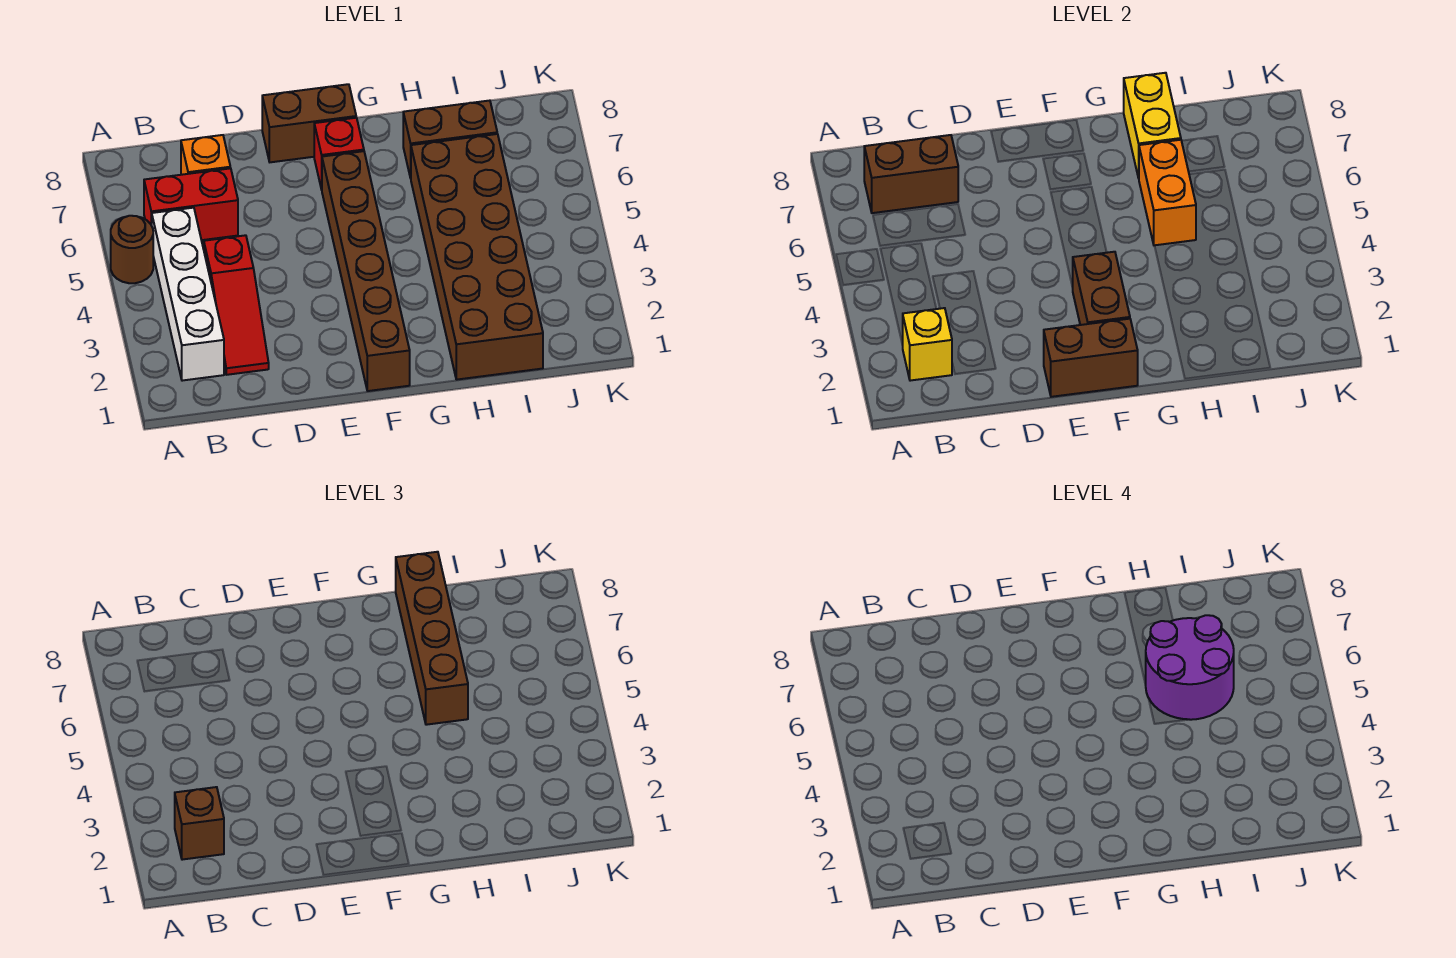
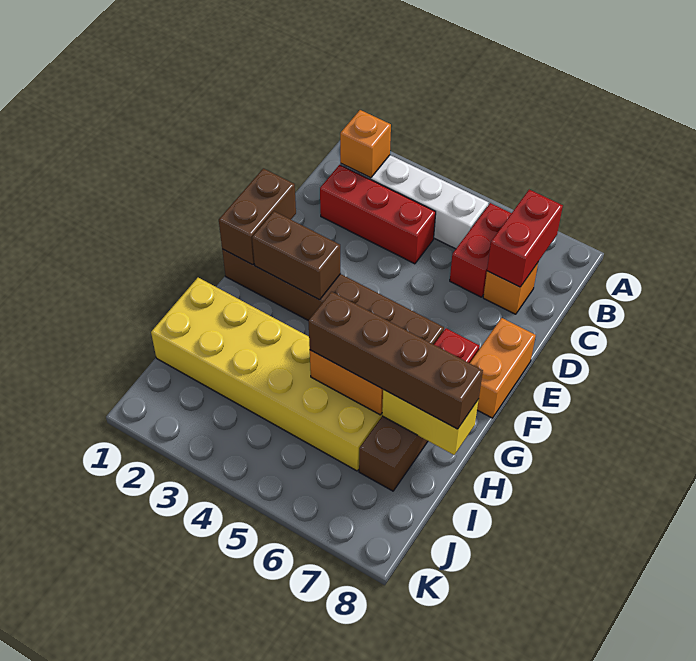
brown 1x1 round brick [111,216,153,283] -> none
yellow 1x1 brick [903,308,952,381] -> orange 1x1 brick [340,110,391,178]
brown 1x1 brick [175,787,224,860] -> none
brown 1x2 brick [864,135,958,213] -> red 1x2 brick [487,190,563,287]
red 1x3 slope [204,235,269,375] -> red 1x3 brick [320,165,436,264]
brown 1x2 brick [262,84,356,162] -> orange 1x2 brick [470,318,536,418]
brown 2x6 brick [411,134,543,380] -> yellow 2x6 brick [151,278,382,471]
purple 2x2 round brick [1146,615,1234,720] -> none

